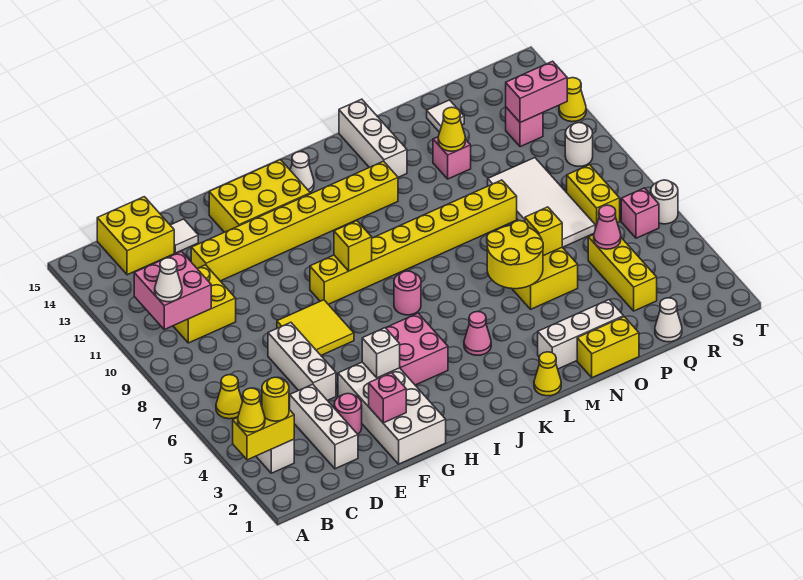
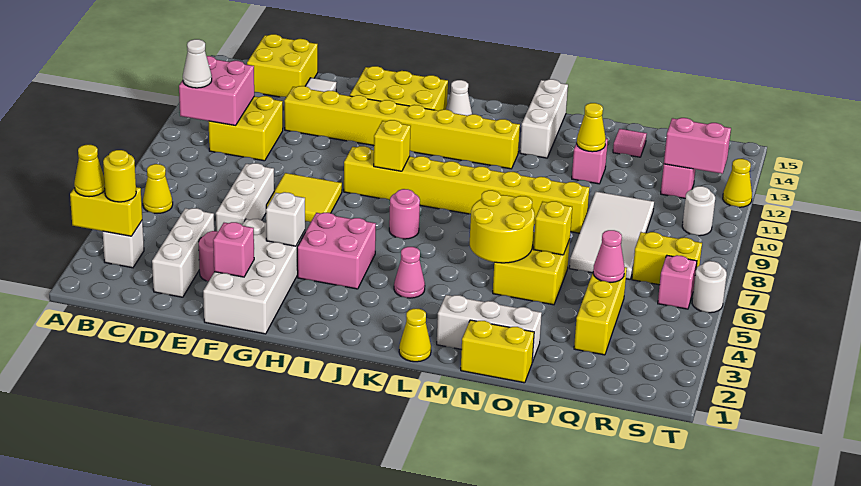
white 1x1 tile [427,100,464,132] -> pink 1x1 tile [613,129,647,157]
white 1x1 cone [655,298,682,342] -> none
yellow 1x2 brick [567,165,620,228] -> yellow 1x2 brick turned to [632,232,702,285]

